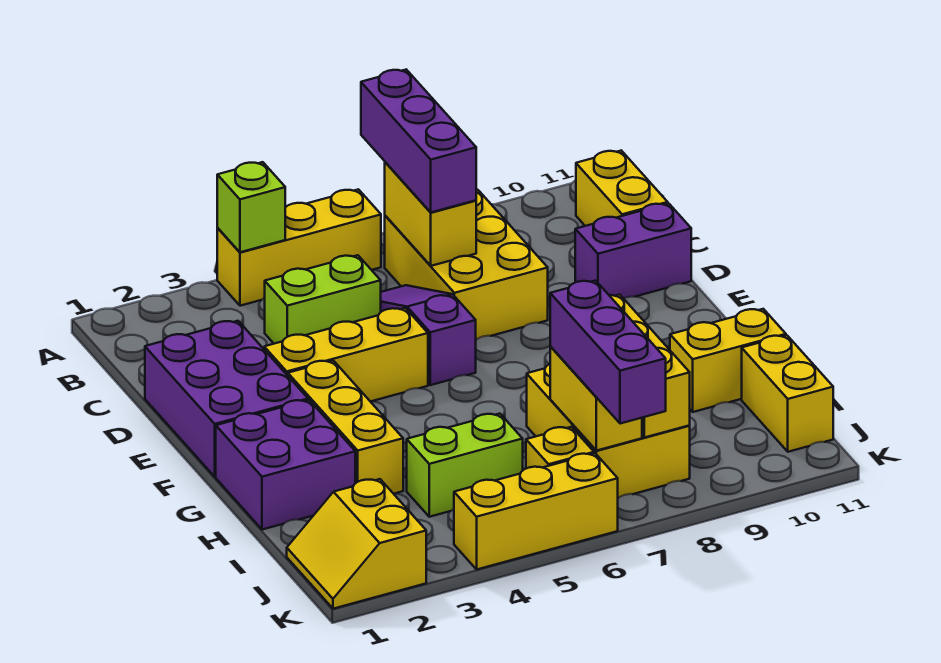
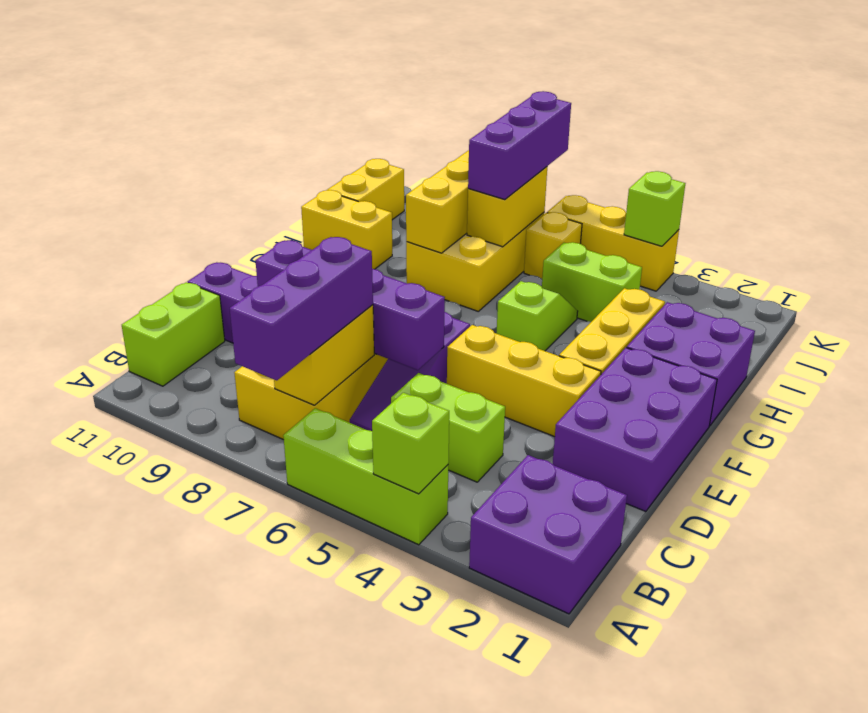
none -> purple 2x2 brick [469,455,627,614]
yellow 1x3 brick [217,189,381,306] -> lime 1x3 brick [283,408,448,545]
yellow 1x2 brick [576,151,668,226] -> lime 1x2 brick [122,283,225,386]
none -> purple 1x4 brick [255,240,445,370]
none -> lime 1x2 slope [497,281,578,351]
yellow 2x2 slope [287,479,426,609] -> none
none -> lime 1x1 brick [624,171,685,246]

